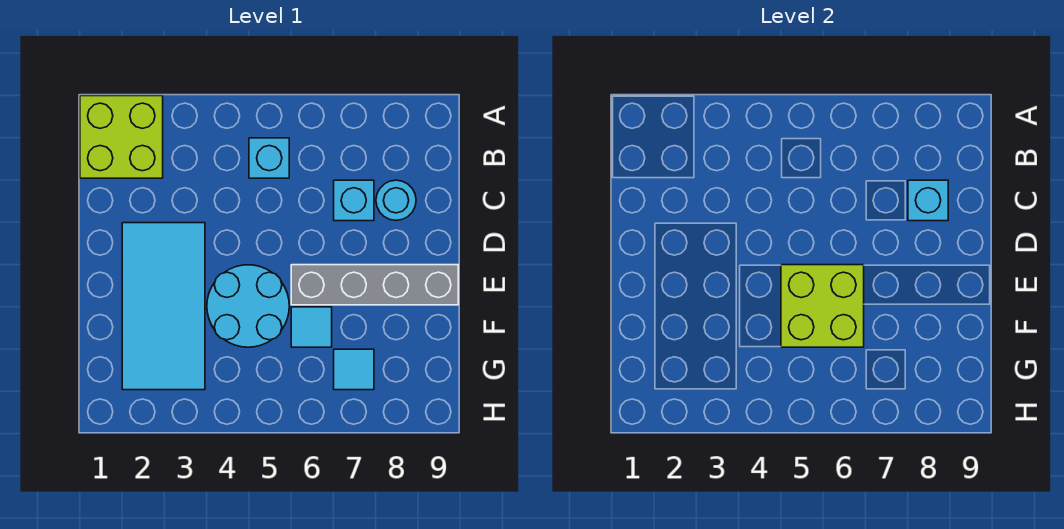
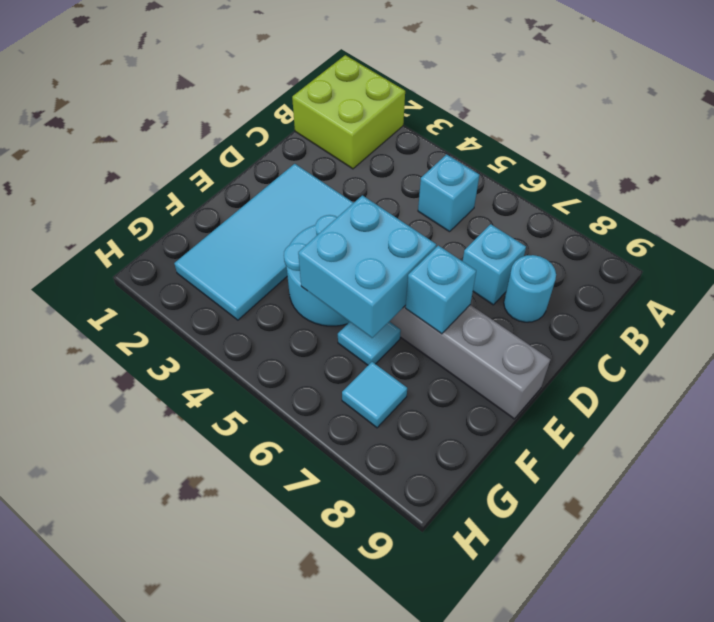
cyan 1x1 brick [908,180,948,221] -> cyan 1x1 brick moved to [406,246,476,334]
lime 2x2 brick [781,265,864,347] -> cyan 2x2 brick [298,195,436,338]

